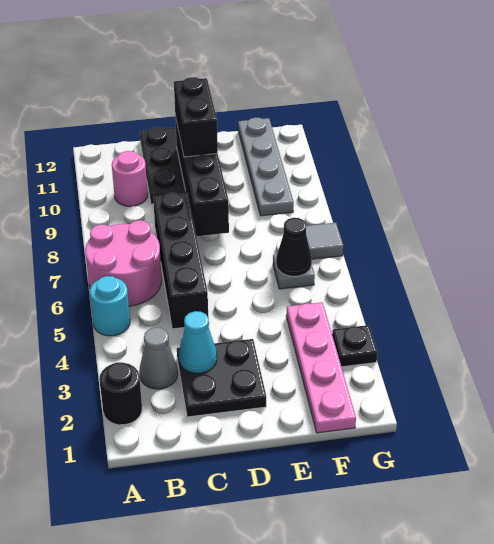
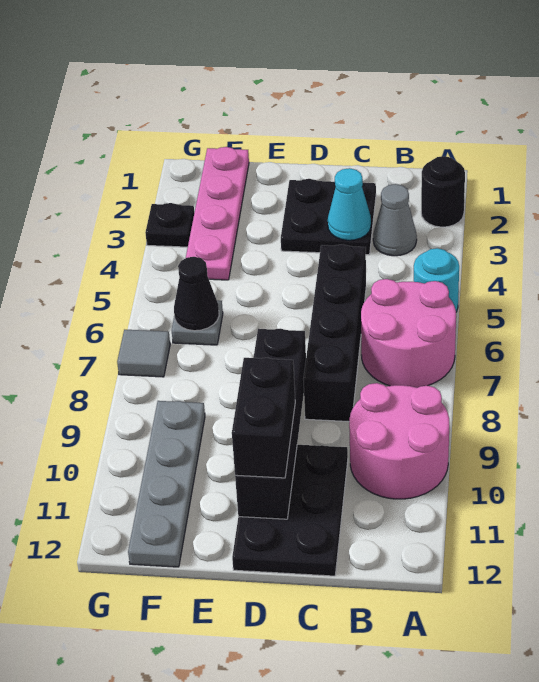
pink 1x1 round brick [112,151,148,206] -> pink 2x2 round brick [349,383,449,499]

